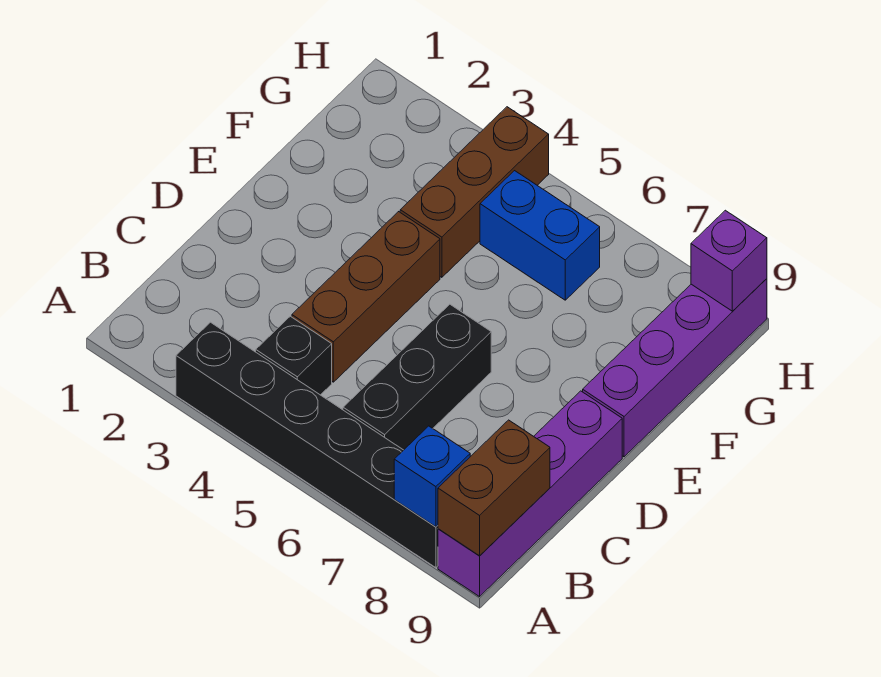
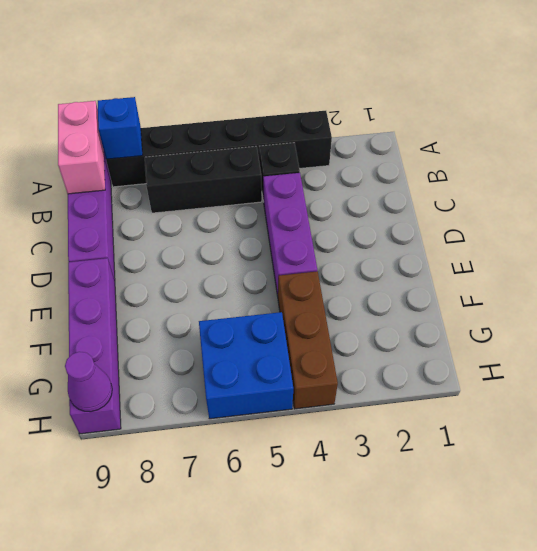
brown 1x2 brick [438,420,550,556] -> pink 1x2 brick [58,101,105,194]
black 1x3 brick [343,304,491,450] -> black 1x3 brick turned to [145,146,262,213]
brown 1x3 brick [292,212,440,382] -> purple 1x3 brick [263,173,317,296]
blue 1x2 brick [480,171,600,300] -> blue 2x2 brick [199,312,293,419]
purple 1x1 brick [691,210,767,311] -> purple 1x1 cone [65,352,112,412]

